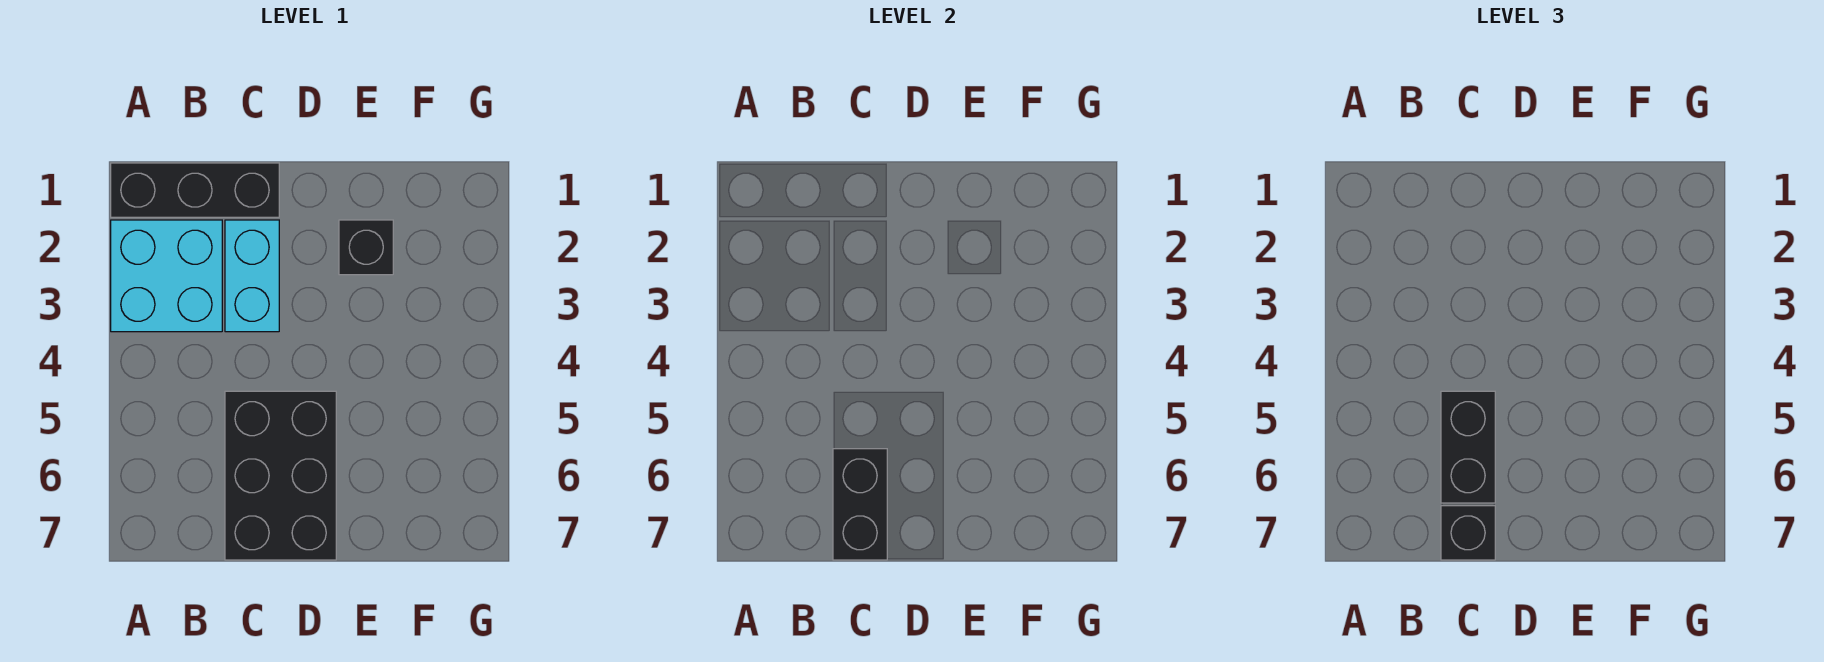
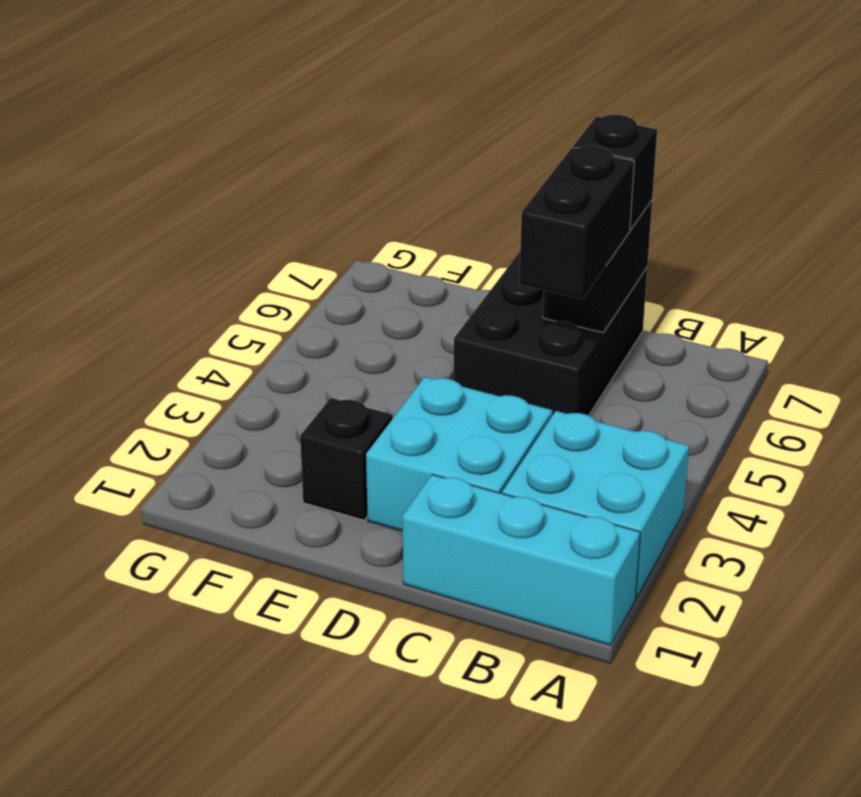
black 1x3 brick [111,163,279,217] -> cyan 1x3 brick [403,475,640,645]
cyan 1x2 brick [225,220,279,332] -> cyan 2x2 brick [366,377,552,531]

